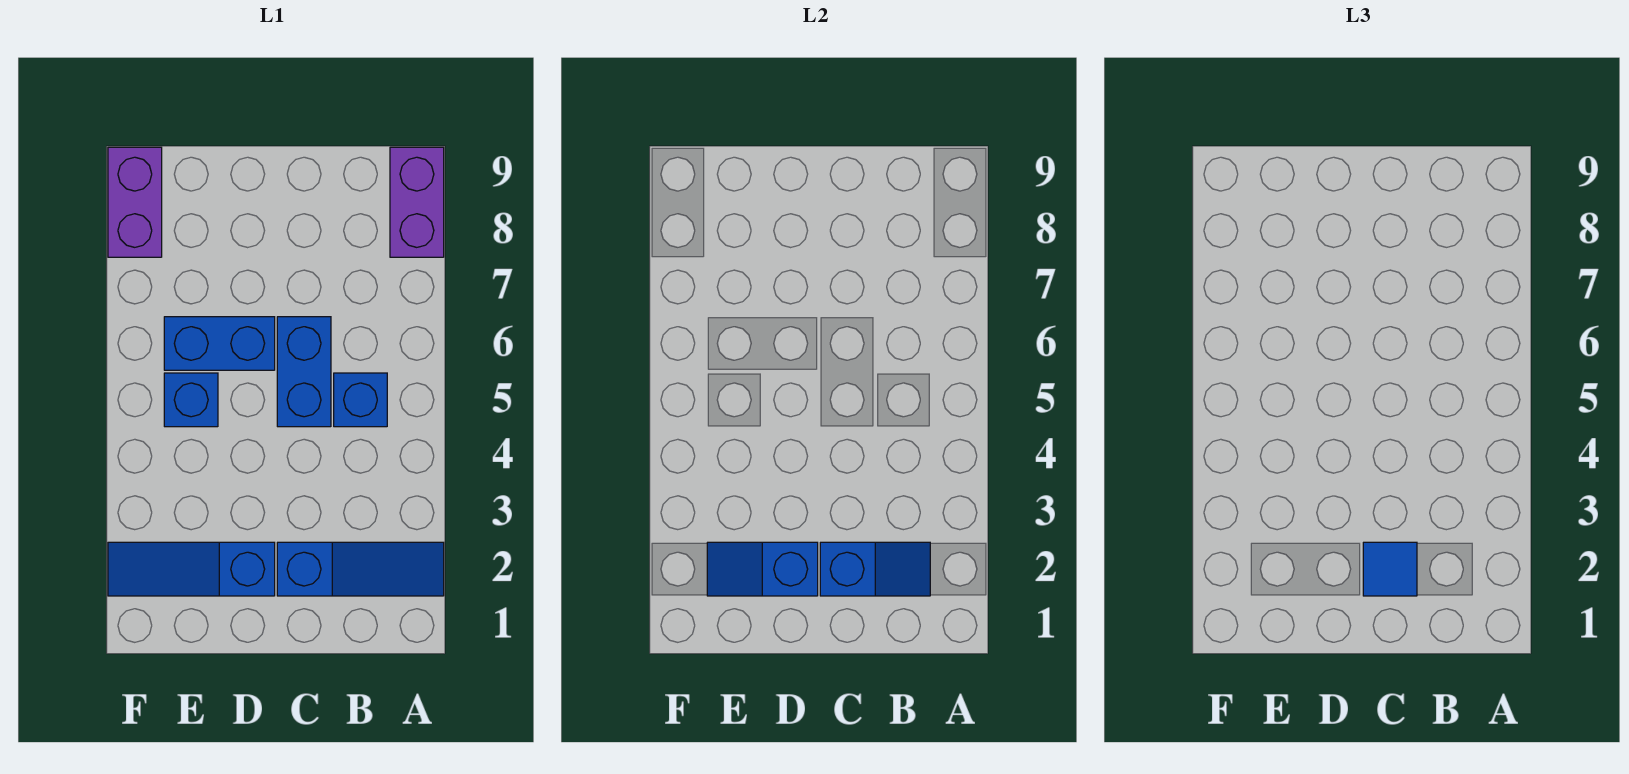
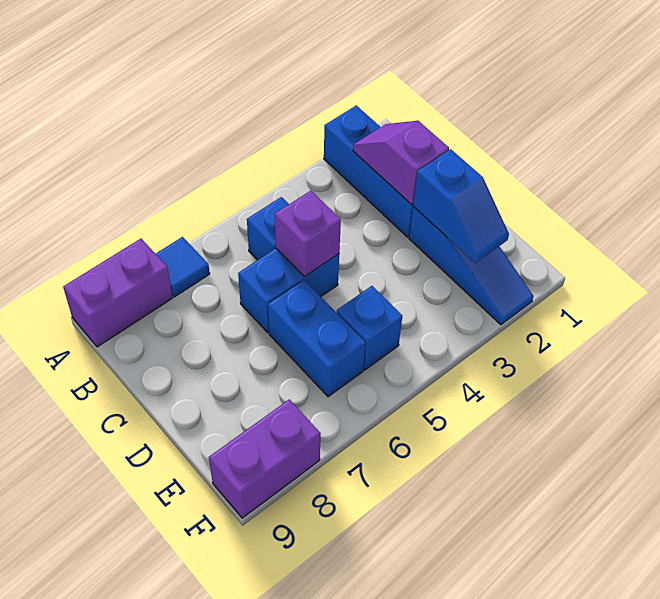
blue 1x3 slope [277,542,444,596] -> blue 1x3 brick [324,105,413,237]
blue 1x2 slope [820,542,930,596] -> purple 1x2 slope [353,121,449,205]
blue 1x1 tile [1363,542,1417,596] -> blue 1x1 tile moved to [156,237,210,297]
none -> purple 1x1 brick [275,191,341,277]

